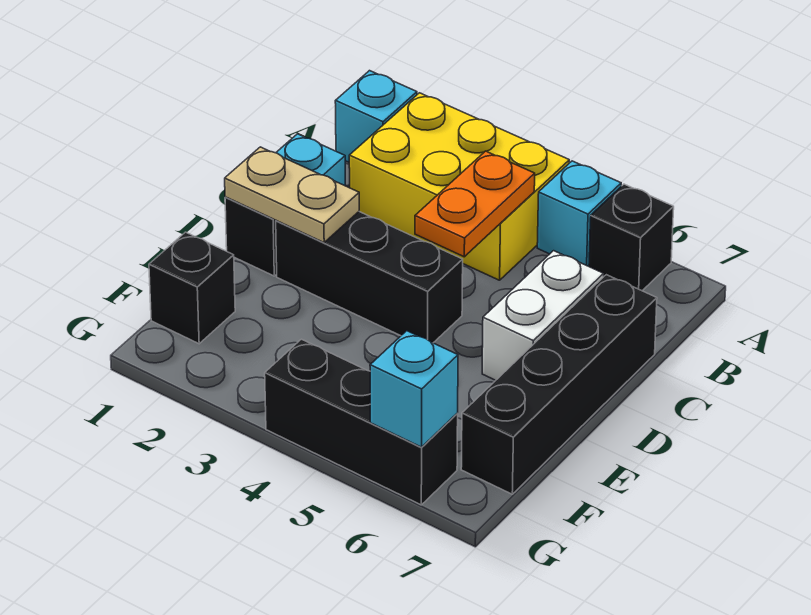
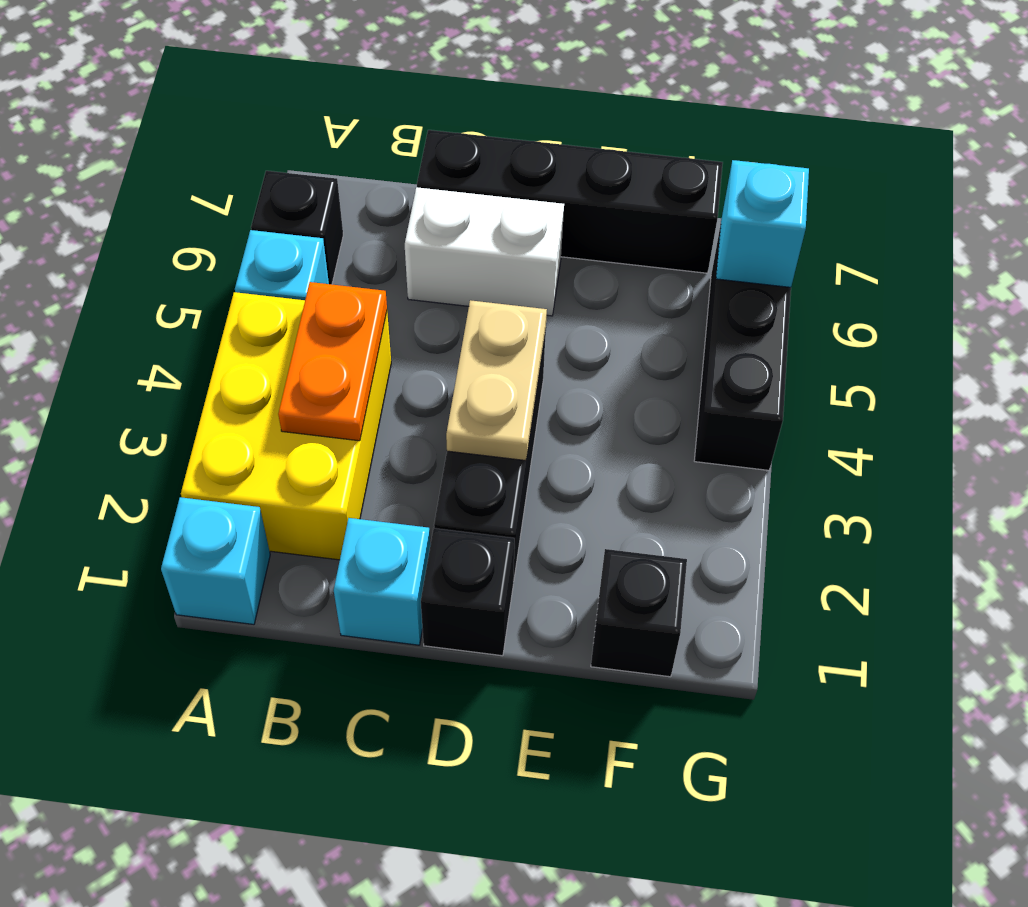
orange 1x2 plate [415,151,535,257] -> orange 1x2 plate turned to [278,282,387,441]
tan 1x2 plate [225,147,359,243] -> tan 1x2 plate moved to [446,300,547,461]

